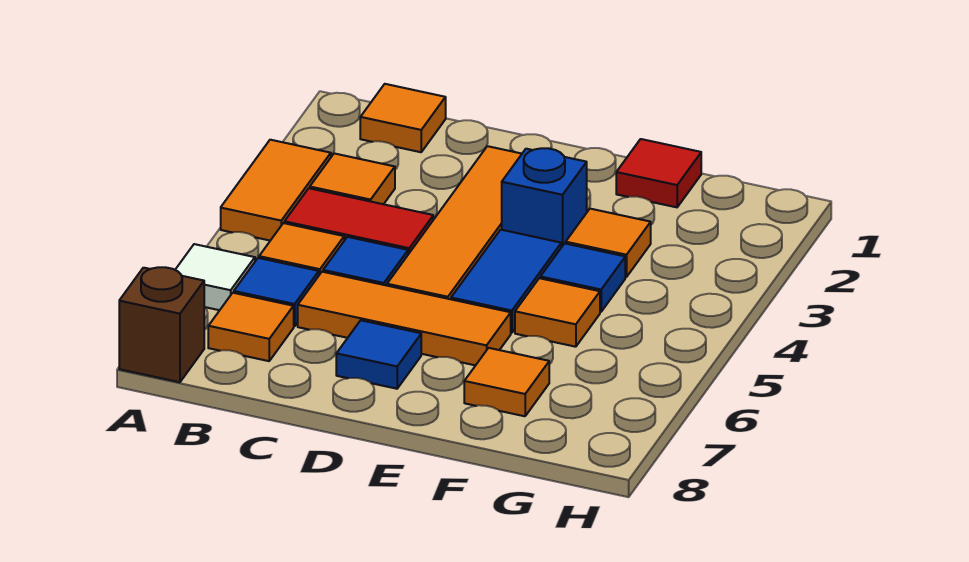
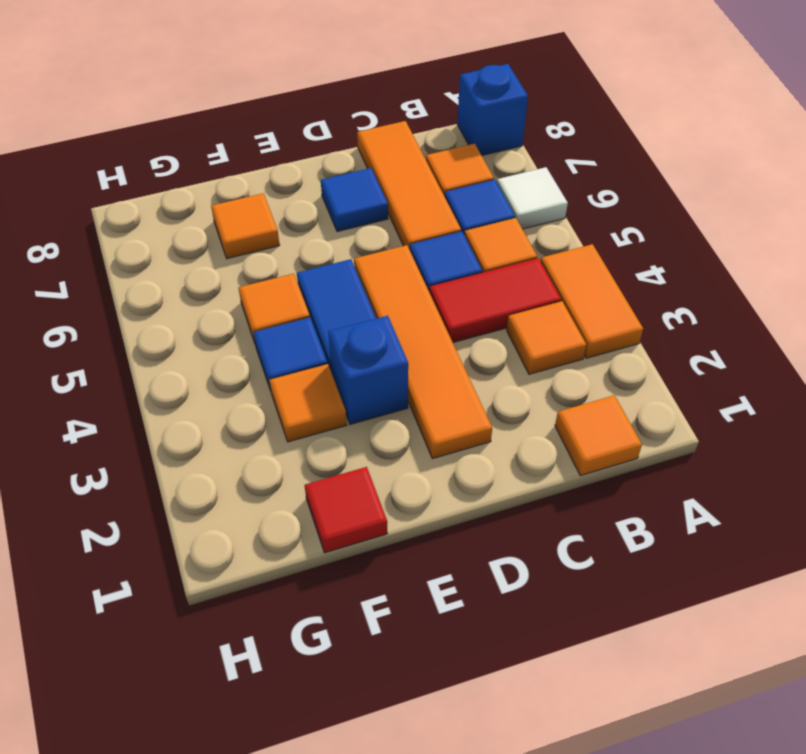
brown 1x1 brick [119,267,204,382] -> blue 1x1 brick [457,64,528,156]
orange 1x3 tile [298,272,511,365] -> orange 1x3 tile turned to [357,121,461,250]

